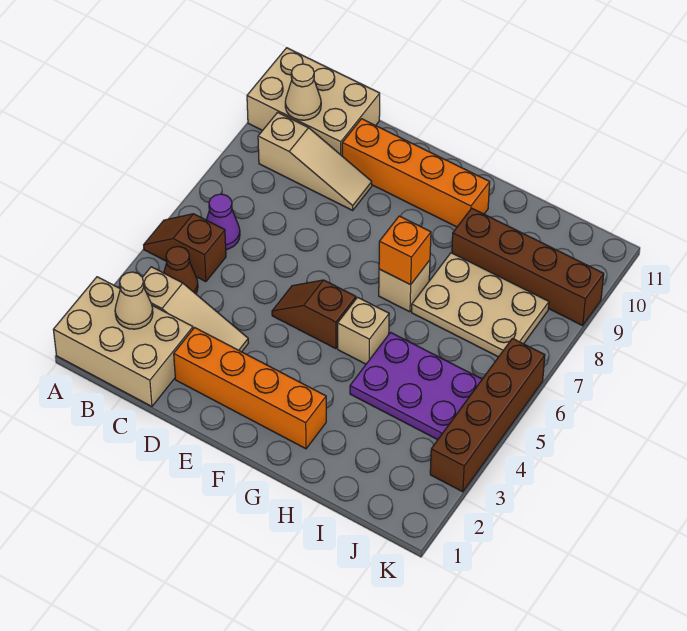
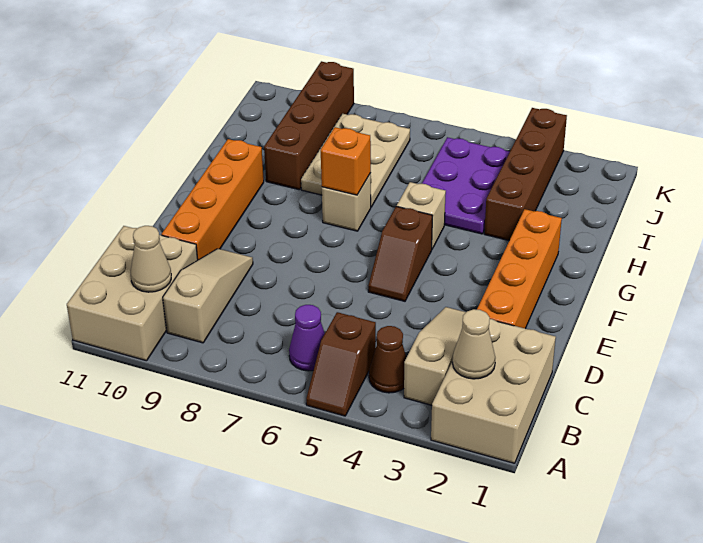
brown 1x4 brick [430,338,545,492] -> brown 1x4 brick turned to [484,108,567,241]

